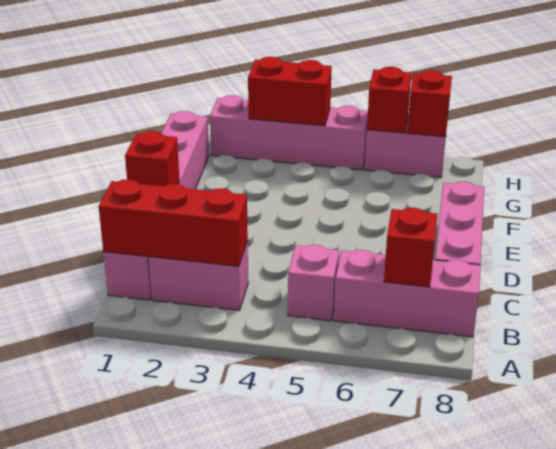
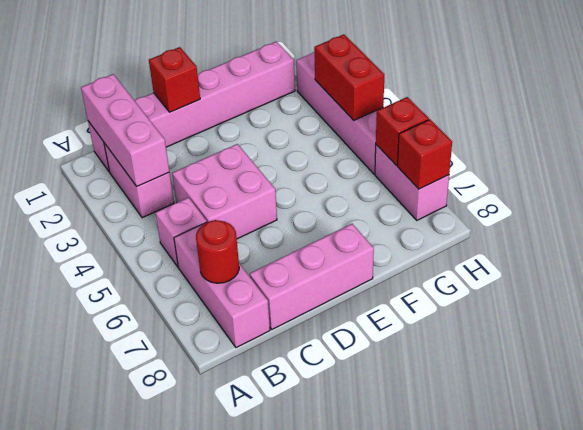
red 1x3 brick [99,179,248,266] -> pink 1x3 brick [81,74,169,186]
red 1x1 brick [384,208,438,287] -> red 1x1 round brick [196,220,239,283]
none -> pink 2x2 brick [172,144,277,239]

